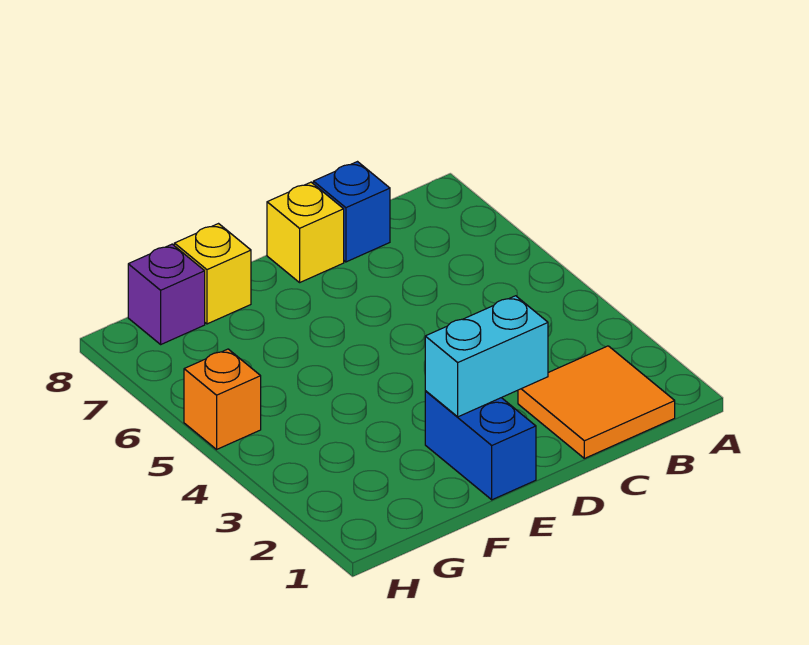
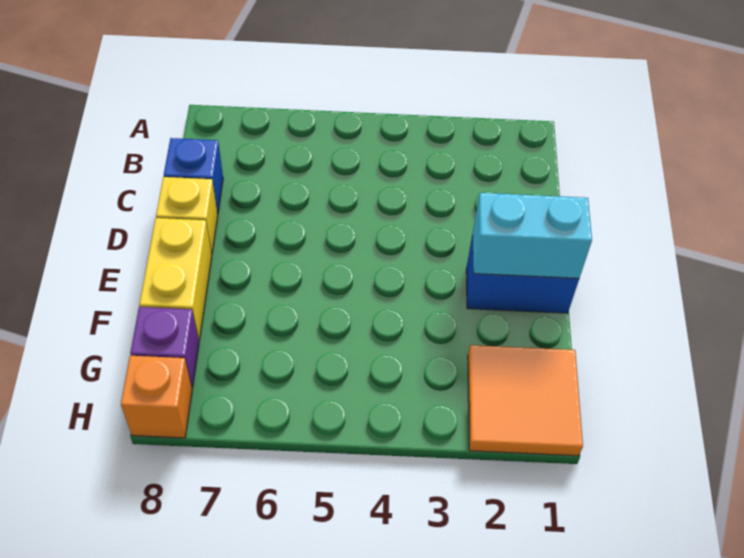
orange 2x2 tile [518,346,675,458] -> orange 2x2 tile moved to [468,345,583,456]
cyan 1x2 brick [425,296,548,417] -> cyan 1x2 brick turned to [473,193,592,278]
yellow 1x1 brick [174,224,251,324] -> yellow 1x2 brick [139,218,212,340]
orange 1x1 brick [184,349,261,449] -> orange 1x1 brick moved to [121,356,192,438]

